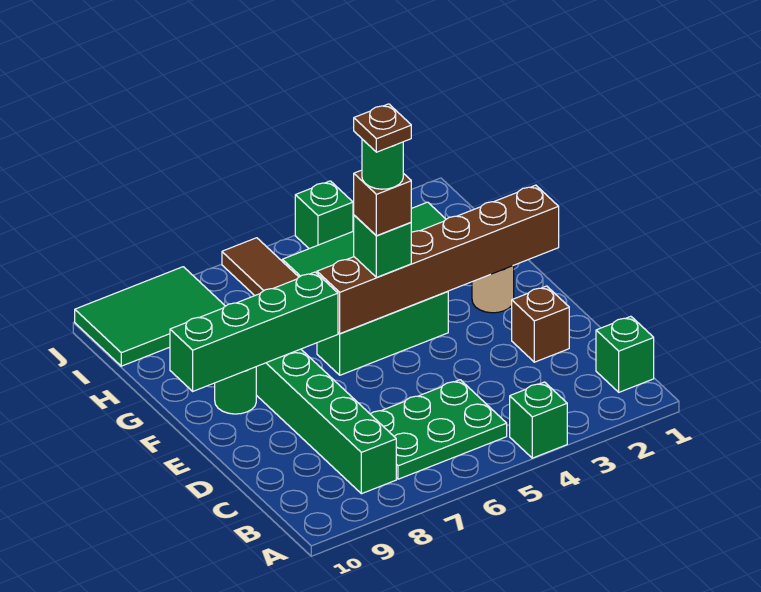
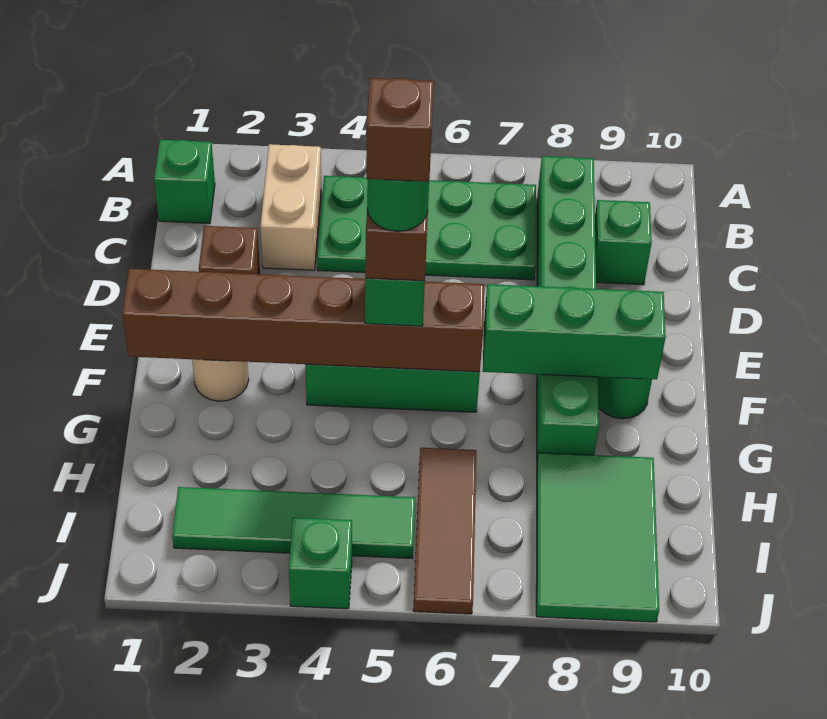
green 1x1 brick [510,382,567,458] -> green 1x1 brick moved to [595,200,652,285]
none -> tan 1x2 brick [260,144,321,270]
green 2x3 plate [371,380,507,479] -> green 2x4 plate [317,176,536,280]
brown 1x1 plate [354,104,411,152] -> brown 1x1 brick [366,78,434,182]
green 1x4 brick [170,272,338,391] -> green 1x3 brick [483,284,666,379]
green 2x3 tile [75,267,225,366] -> green 2x3 tile turned to [536,453,659,622]

